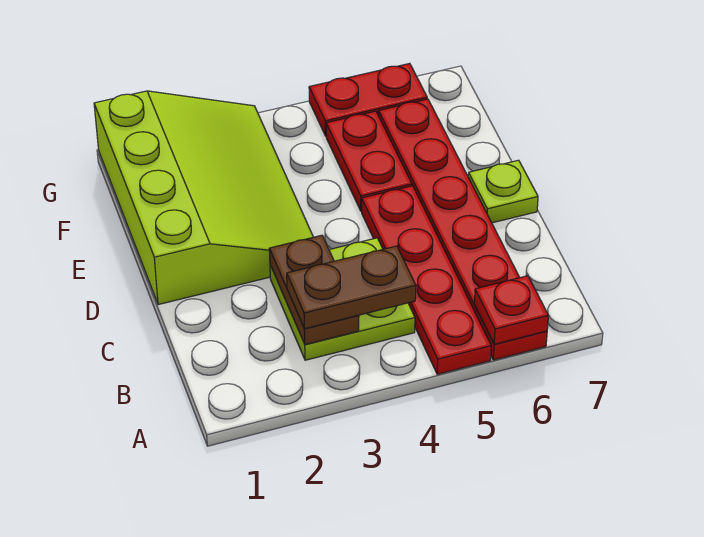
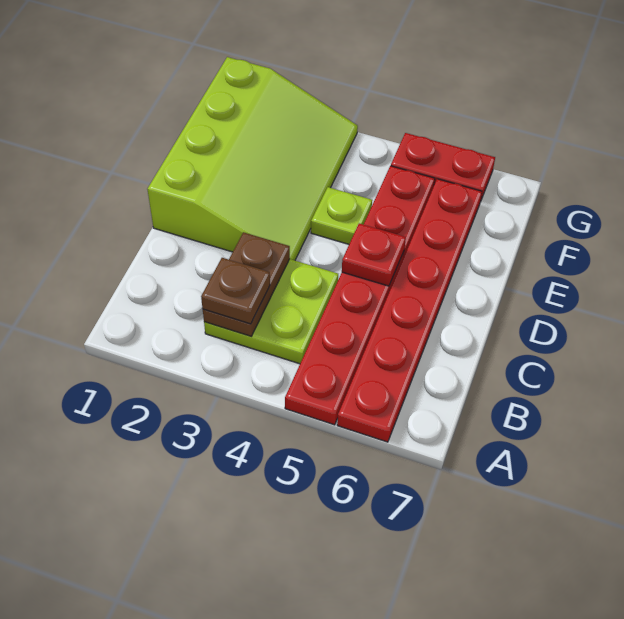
red 1x1 plate [474,276,549,344] -> red 1x1 plate moved to [342,224,406,286]
brown 1x2 plate [287,246,416,329] -> brown 1x1 plate [201,258,270,324]
lime 1x1 plate [468,160,538,223] -> lime 1x1 plate moved to [311,187,372,244]

